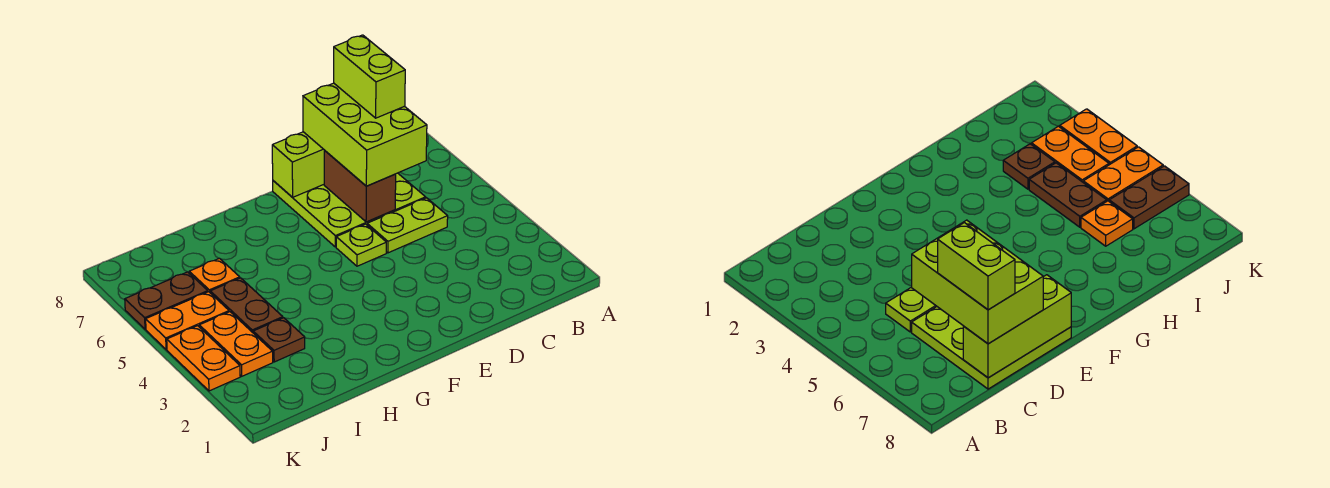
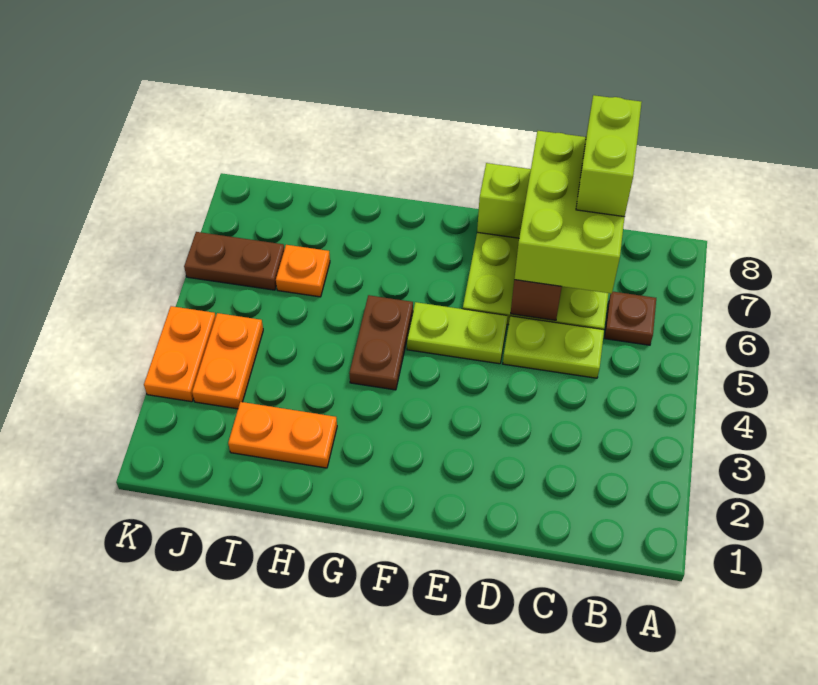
lime 1x1 plate [336,224,386,266] -> lime 1x2 plate [407,302,508,364]
brown 1x1 plate [253,318,305,362] -> brown 1x1 plate moved to [605,291,656,345]
brown 1x2 plate [210,278,283,333] -> brown 1x2 plate moved to [349,295,413,390]
orange 1x2 plate [146,292,229,350] -> orange 1x2 plate moved to [228,402,337,468]

